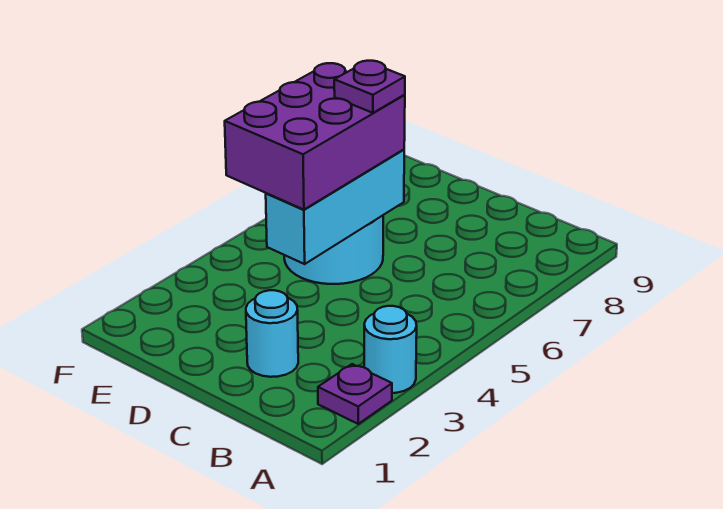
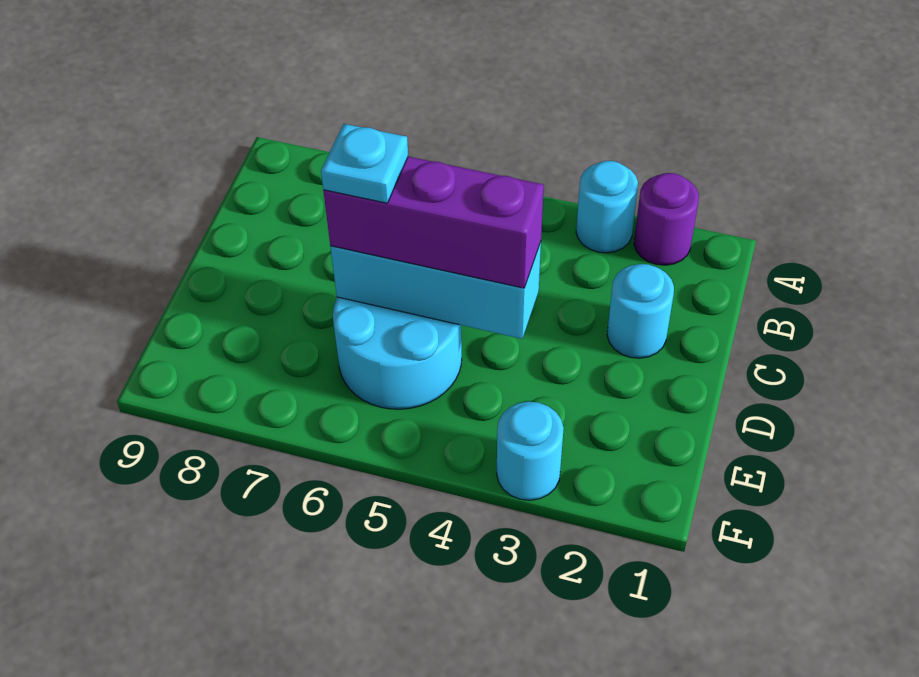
purple 1x1 plate [318,364,392,424] -> purple 1x1 round brick [634,173,699,265]
purple 2x3 brick [225,63,405,210] -> purple 1x3 brick [323,157,544,288]
purple 1x1 plate [334,61,405,113] -> cyan 1x1 plate [321,124,408,203]
none -> cyan 1x1 round brick [497,402,564,500]

